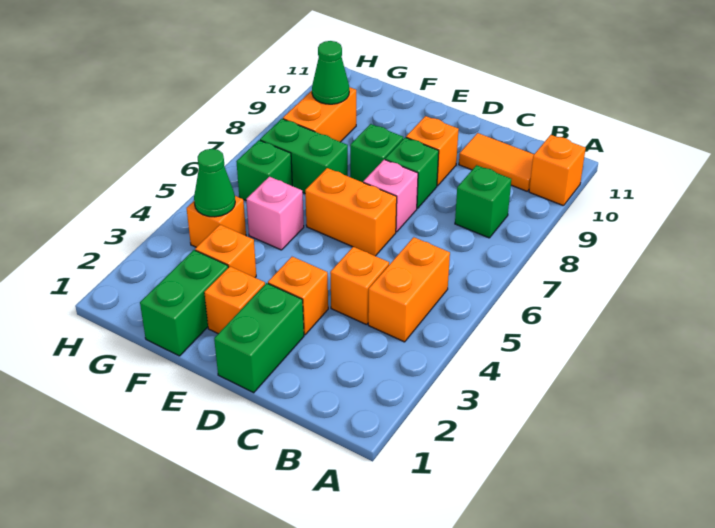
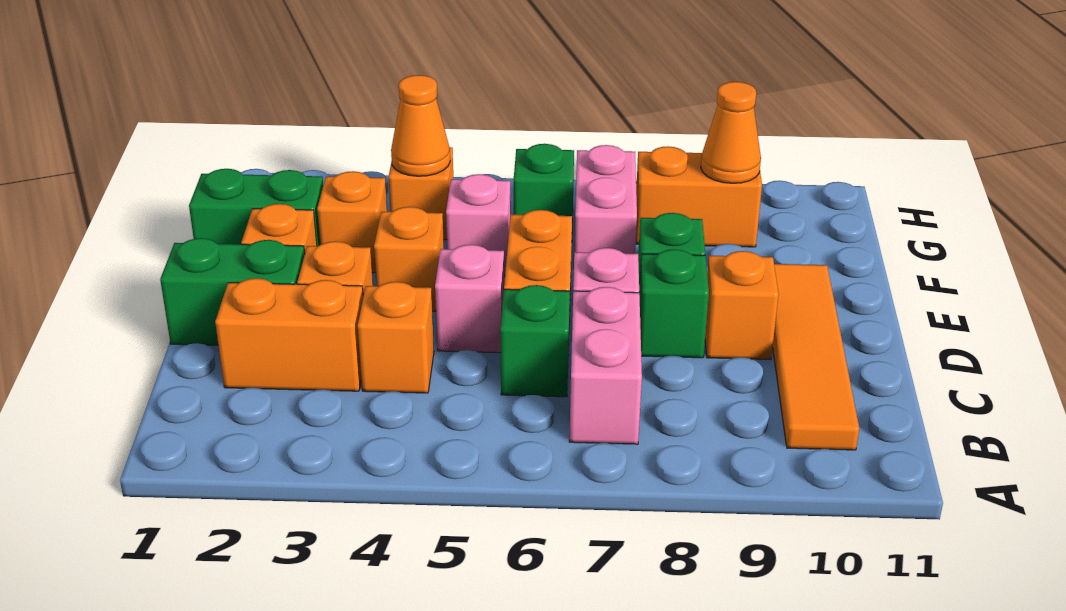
orange 1x1 brick [529,135,586,206] -> orange 1x1 brick moved to [374,207,444,311]
orange 1x2 brick [368,237,450,342] -> orange 1x2 brick moved to [215,278,363,391]
none -> pink 1x2 brick [569,287,642,444]
green 1x1 brick [455,165,511,238] -> green 1x1 brick moved to [500,285,570,397]
orange 1x2 tile [459,133,534,191] -> orange 1x4 tile [773,264,859,450]
none -> pink 1x1 brick [435,245,504,353]
green 1x2 brick [260,119,348,193] -> pink 1x2 brick [574,145,637,254]
green 1x1 cone [194,149,235,217] -> orange 1x1 cone [391,75,450,176]
green 1x1 cone [312,41,349,104] -> orange 1x1 cone [701,82,761,183]

